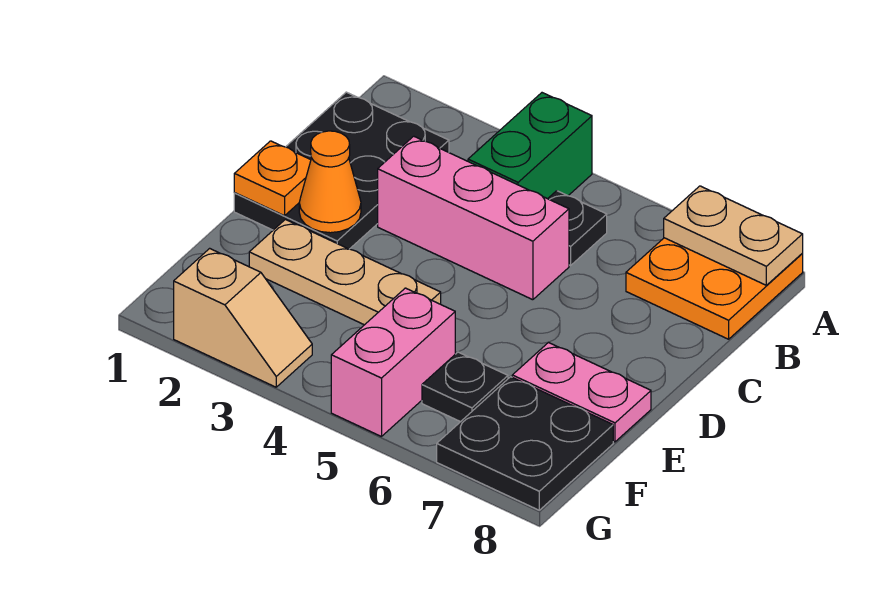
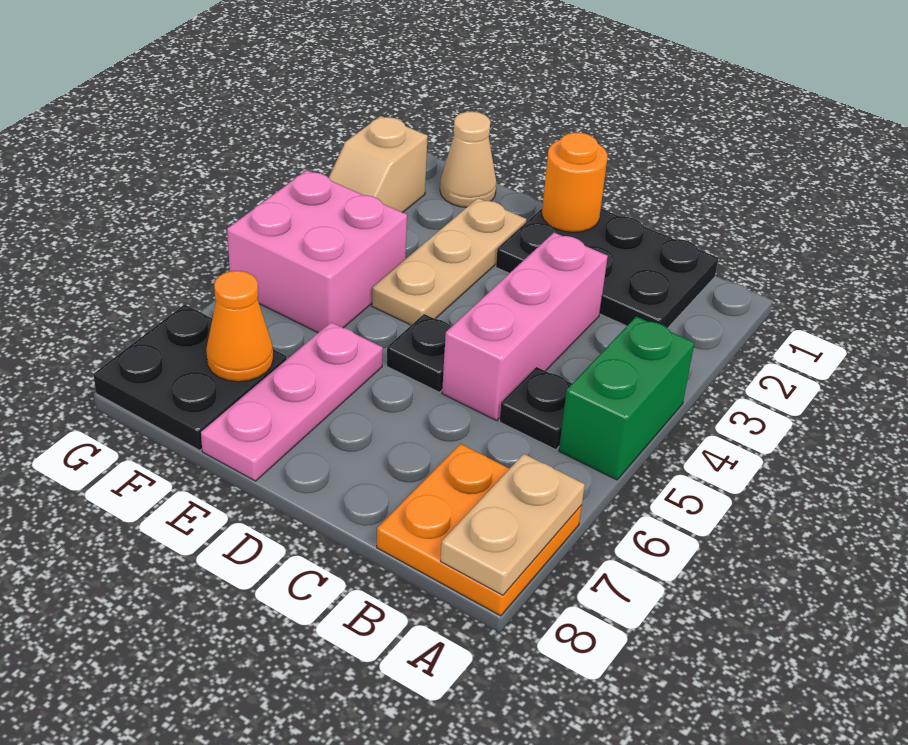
green 1x2 brick [468,93,592,199] -> green 1x2 brick turned to [559,317,695,480]
orange 1x1 plate [234,141,311,216] -> orange 1x1 round brick [542,133,608,232]
orange 1x1 cone [299,131,361,233] -> orange 1x1 cone moved to [206,271,273,382]
pink 1x2 plate [512,342,651,442] -> pink 1x3 plate [201,322,383,481]
none -> tan 1x1 cone [440,112,496,207]
pink 1x2 brick [331,288,455,437] -> pink 2x2 brick [227,170,407,333]
black 1x1 plate [422,352,508,422] -> black 1x1 plate moved to [387,314,451,392]

